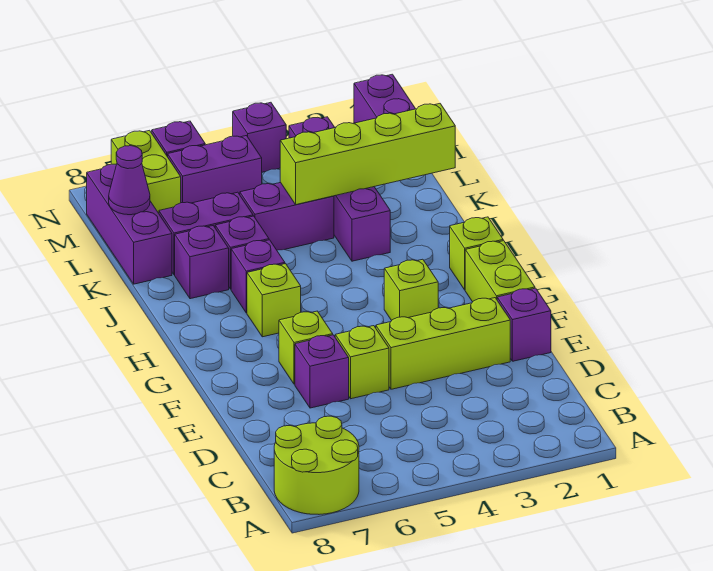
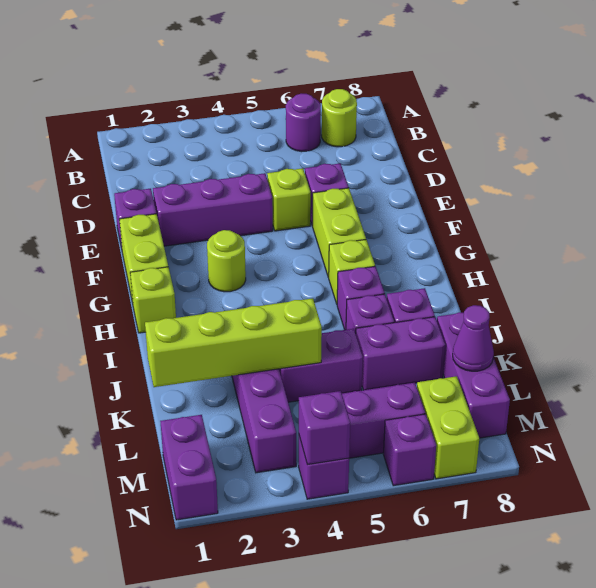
lime 2x2 round brick [274,416,359,514] -> lime 1x1 round brick [322,89,357,147]
none -> purple 1x1 round brick [286,94,321,152]
lime 1x3 brick [376,298,510,389] -> purple 1x3 brick [153,173,273,246]
lime 1x1 brick [279,311,333,384] -> lime 1x2 brick [313,188,366,277]
lime 1x1 brick [384,259,438,321] -> lime 1x1 round brick [207,230,246,292]
none -> purple 1x1 brick [299,391,350,465]

